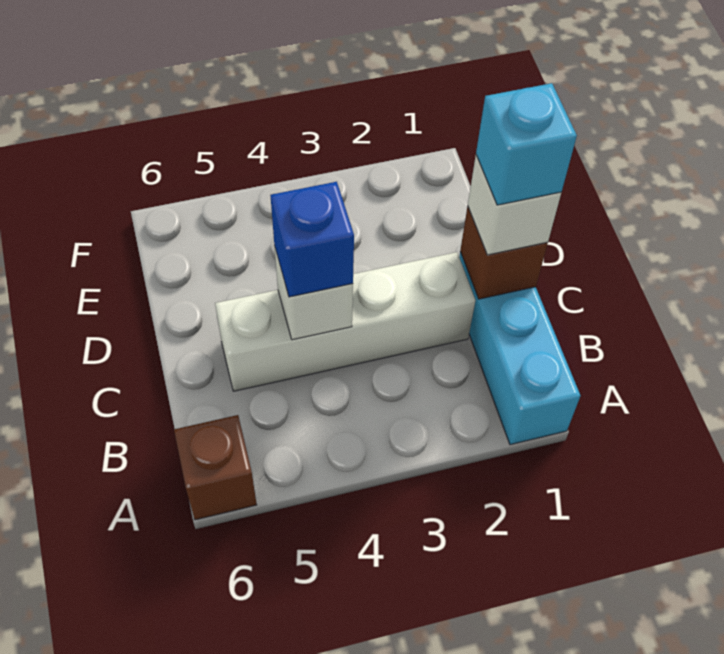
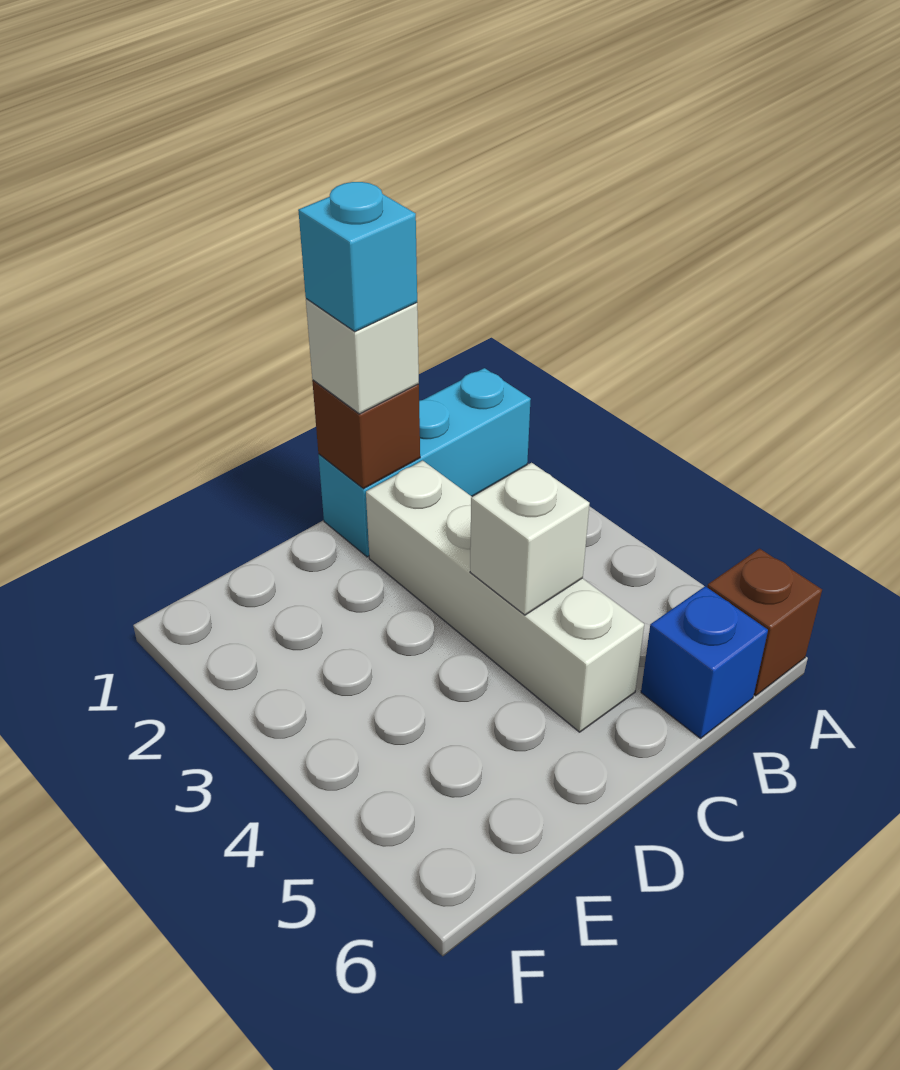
blue 1x1 brick [270,182,354,297] -> blue 1x1 brick moved to [641,586,768,738]

